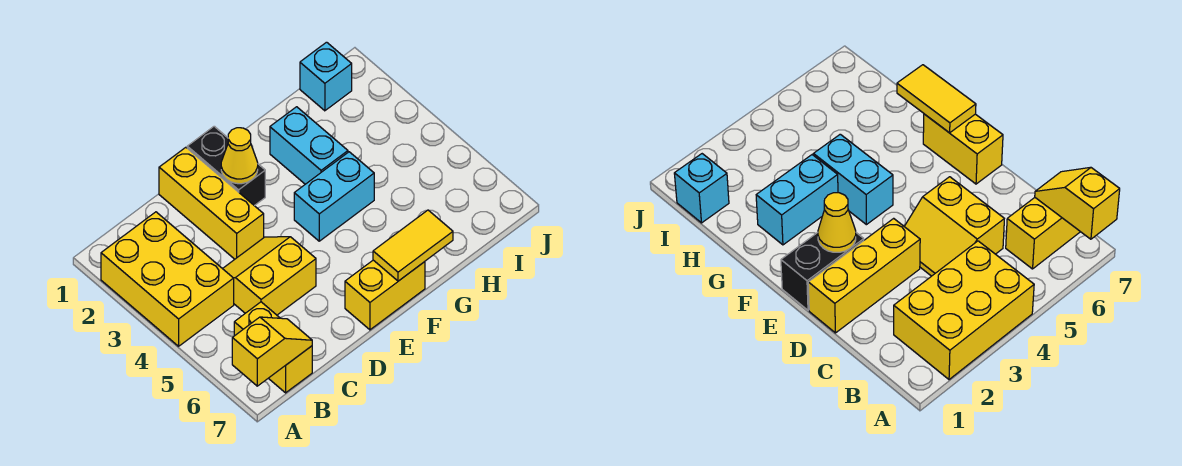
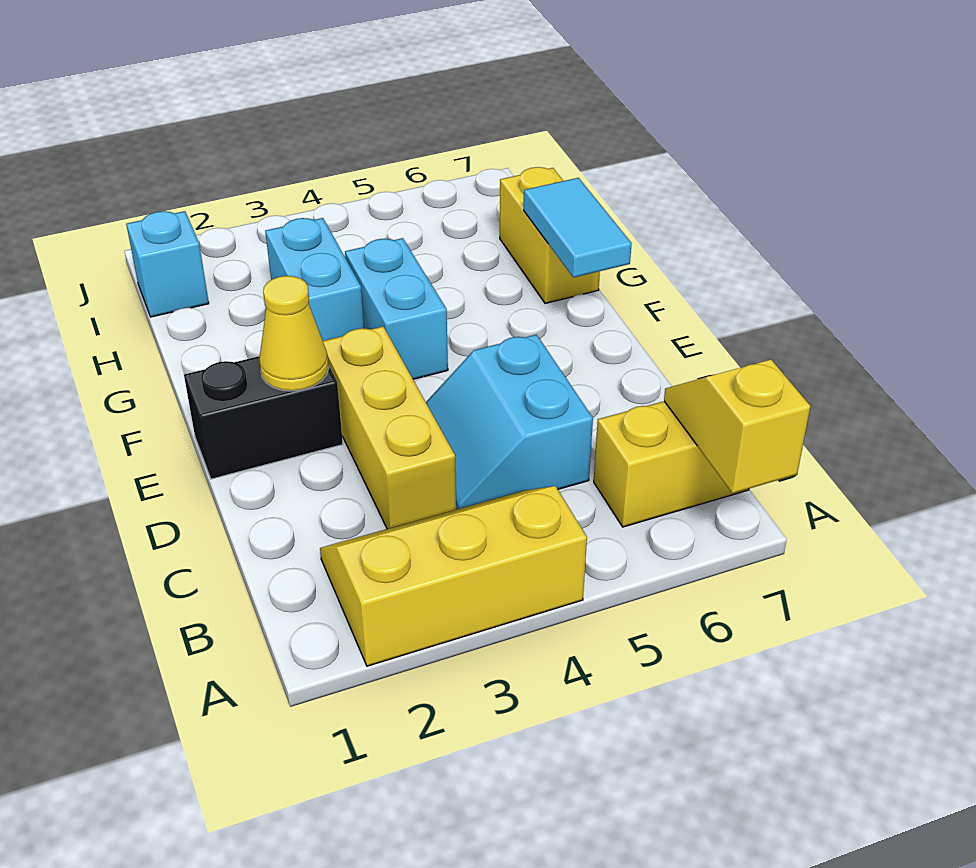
yellow 2x3 brick [101,212,234,346] -> yellow 2x3 slope [320,486,587,666]
yellow 2x2 slope [223,237,316,315] -> cyan 2x2 slope [426,335,593,509]
yellow 1x3 brick [159,147,264,259] -> yellow 1x3 brick turned to [323,326,456,529]
yellow 1x2 brick [345,260,425,330] -> yellow 1x2 brick moved to [500,167,600,303]
yellow 1x2 tile [373,210,453,281] -> cyan 1x2 tile [524,178,632,278]
cyan 1x2 brick [270,107,348,184] -> cyan 1x2 brick turned to [265,218,364,341]

